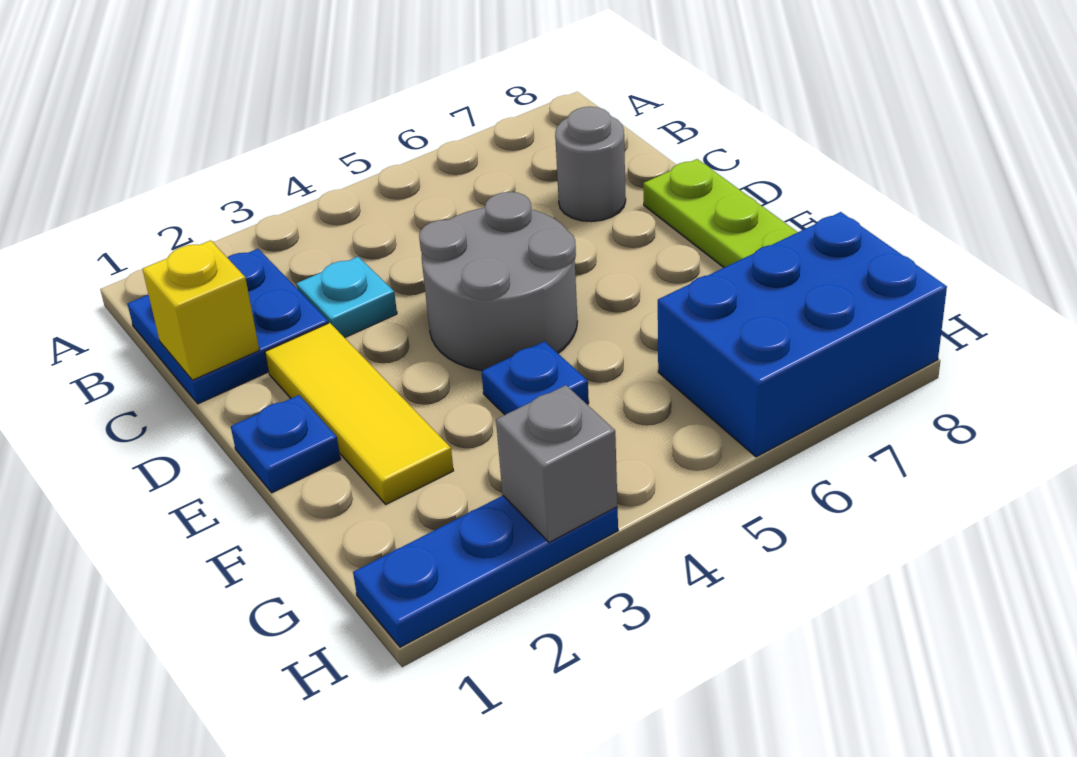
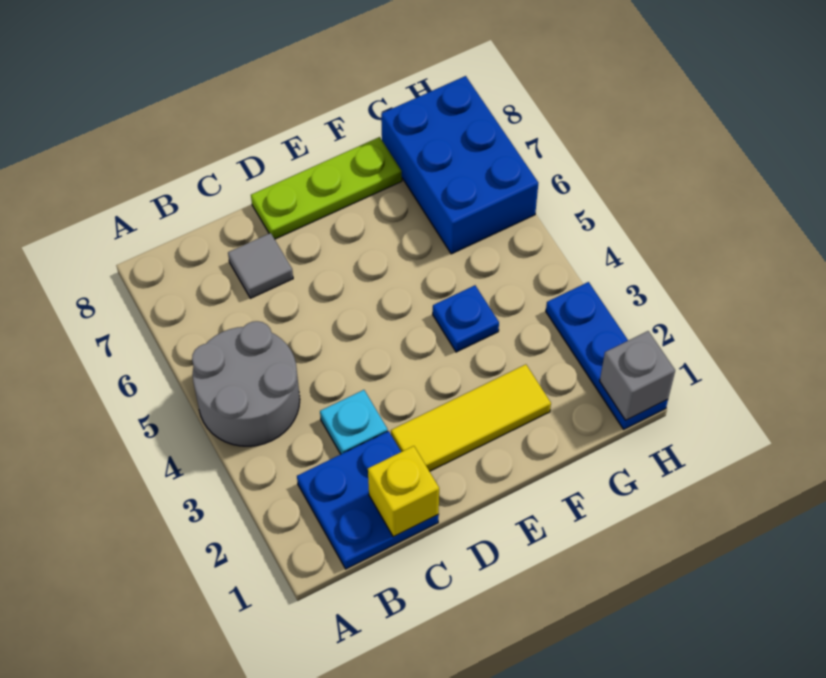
grey 1x1 round brick [555,107,626,222] -> grey 1x1 tile [228,233,293,298]
grey 2x2 round brick [419,192,578,371] -> grey 2x2 round brick moved to [192,321,300,446]
blue 1x1 plate [231,395,341,493] -> none
grey 1x1 brick [496,385,617,542] -> grey 1x1 brick moved to [600,331,675,420]

